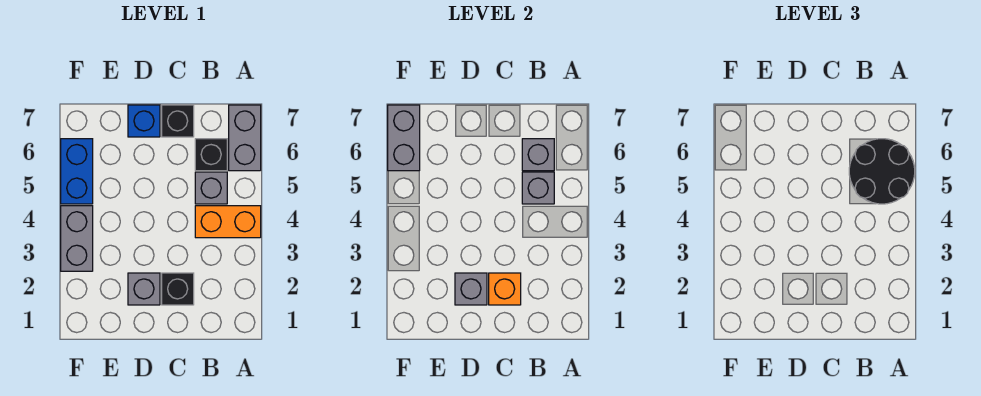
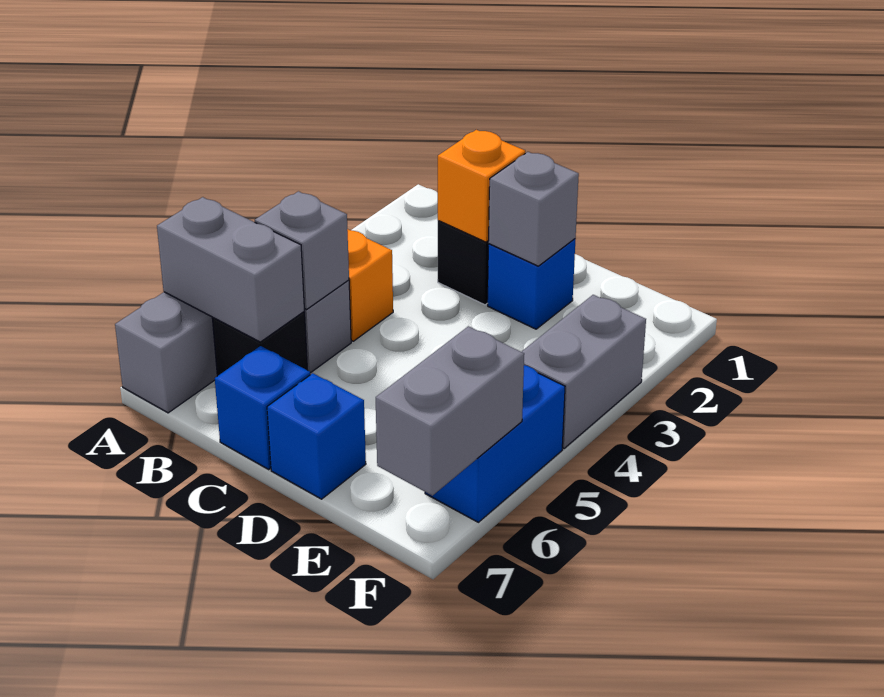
black 2x2 round brick [849,139,915,204] -> none
grey 1x1 brick [522,139,554,171] -> grey 1x2 brick [157,197,304,342]
black 1x1 brick [162,105,194,137] -> blue 1x1 brick [215,346,310,469]
grey 1x1 brick [128,273,160,305] -> blue 1x1 brick [488,239,575,329]

